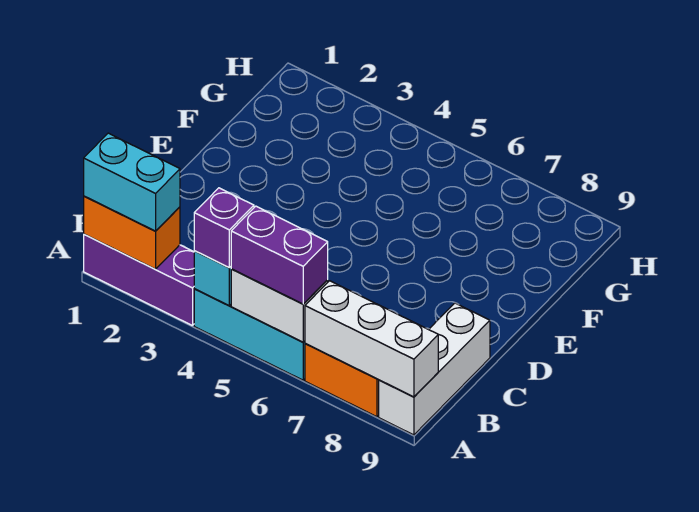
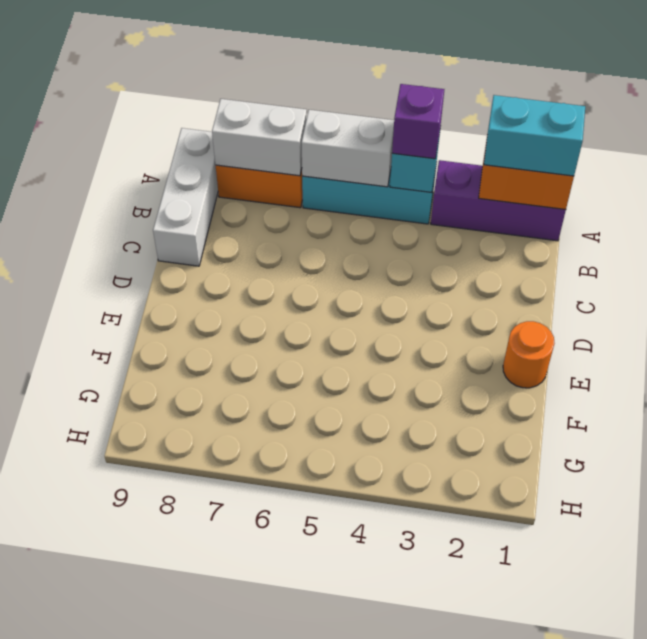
purple 1x2 brick [231,206,328,304] -> none
white 1x3 brick [305,281,438,397] -> white 1x2 brick [212,99,307,176]
none -> orange 1x1 round brick [503,321,555,388]

